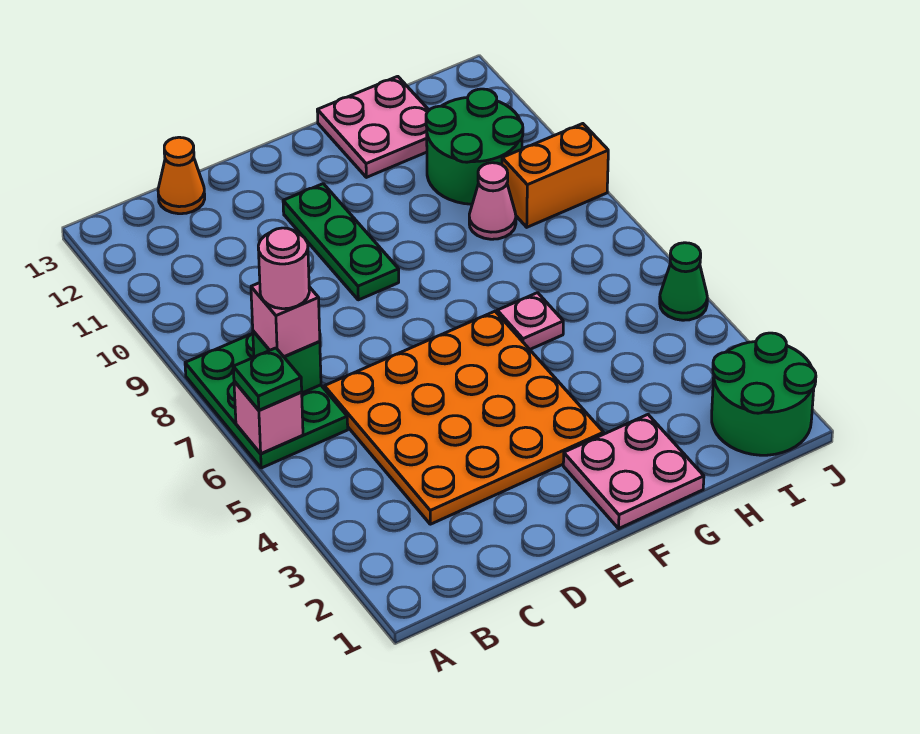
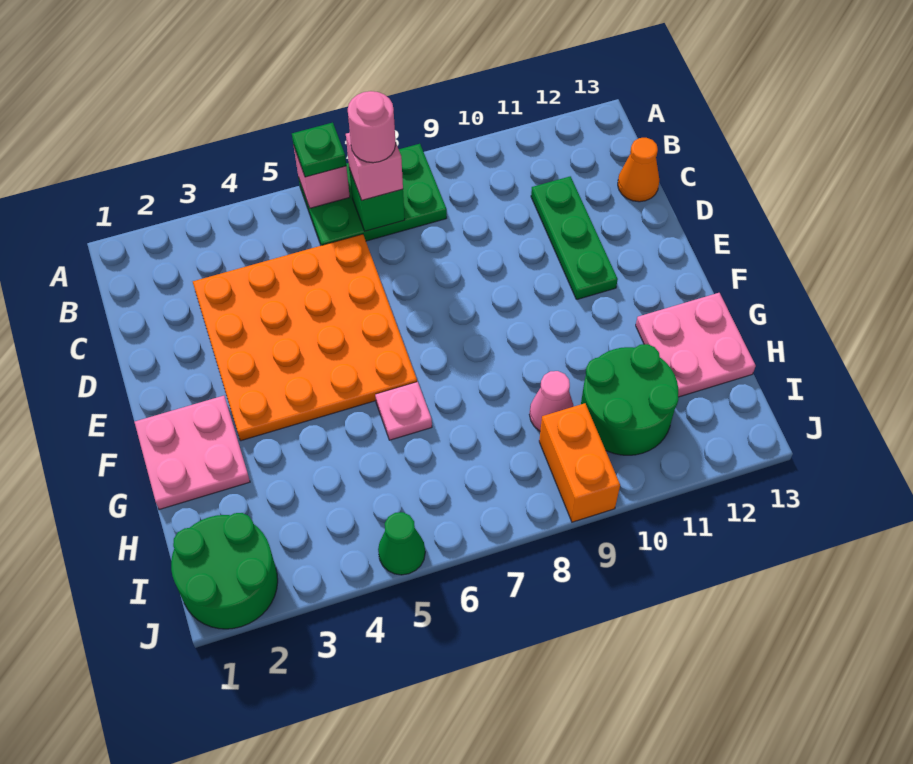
green 1x3 plate [283,184,399,300] -> green 1x3 plate turned to [531,176,618,300]

